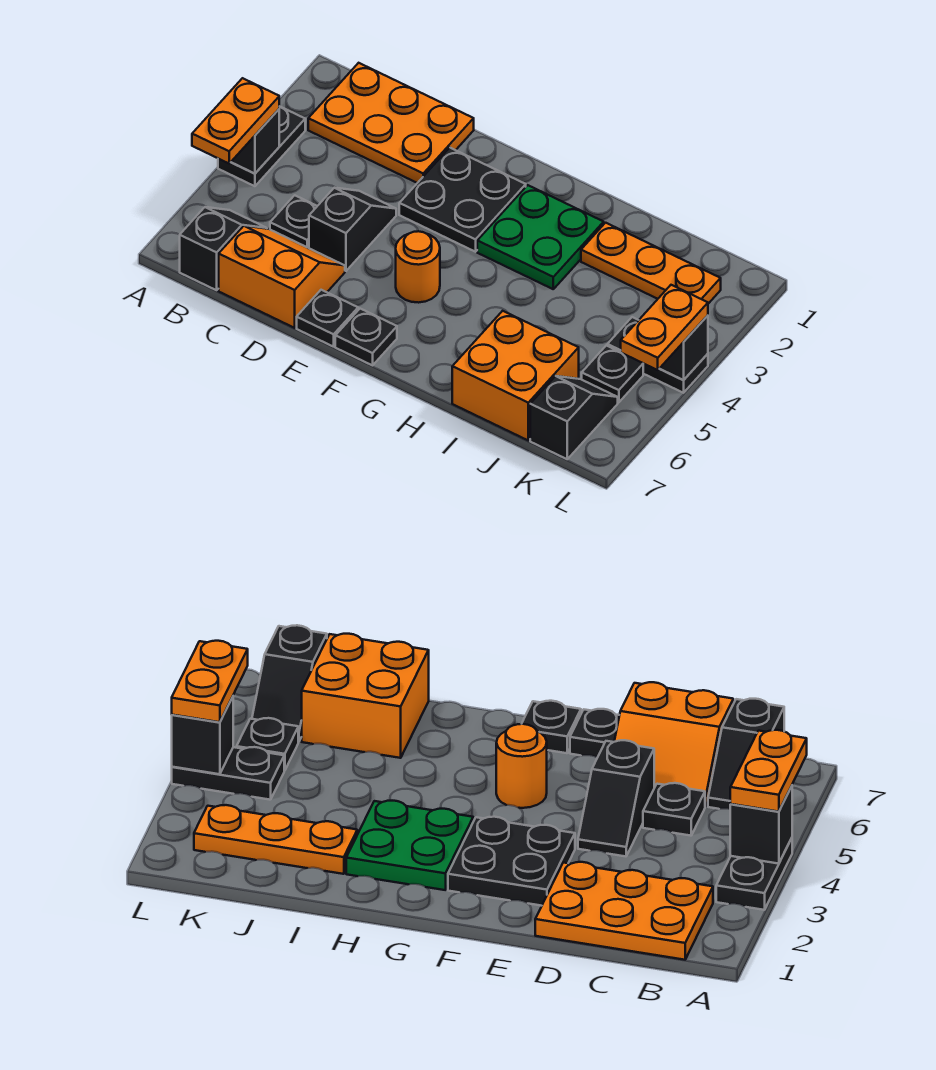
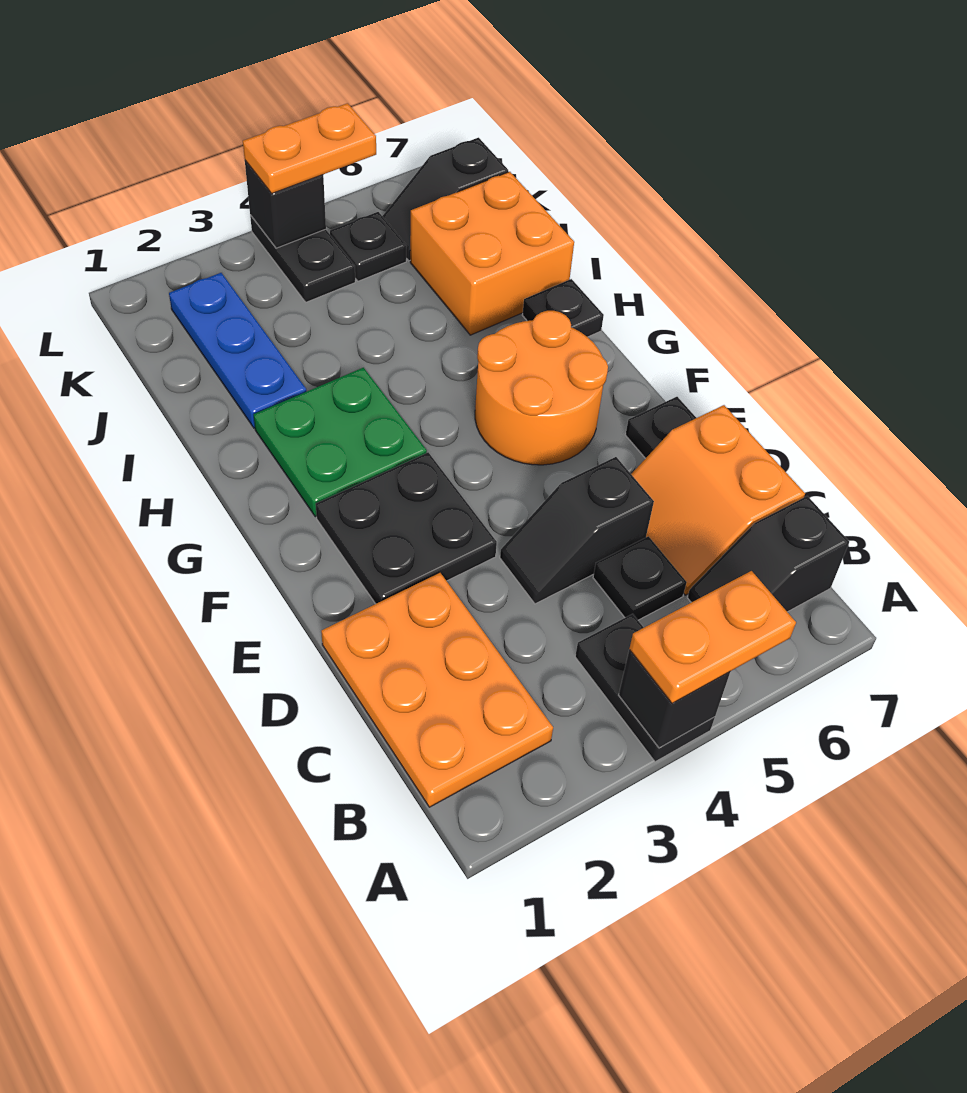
black 1x2 plate [218,106,305,186] -> black 1x2 plate turned to [575,614,715,762]
orange 1x1 round brick [396,231,440,303] -> orange 2x2 round brick [475,311,608,465]
black 1x1 plate [335,309,397,365] -> black 1x1 plate moved to [522,279,604,337]
orange 1x3 plate [581,223,721,304] -> blue 1x3 plate [169,273,307,428]

